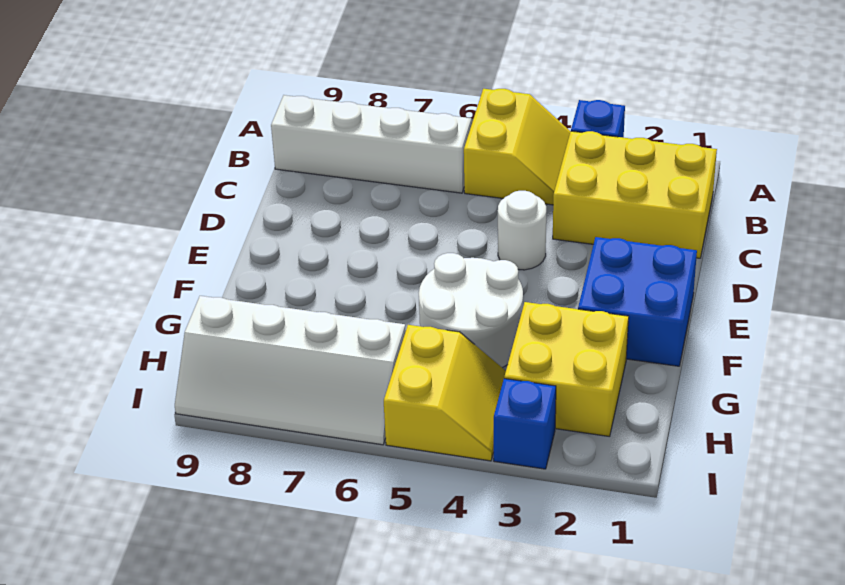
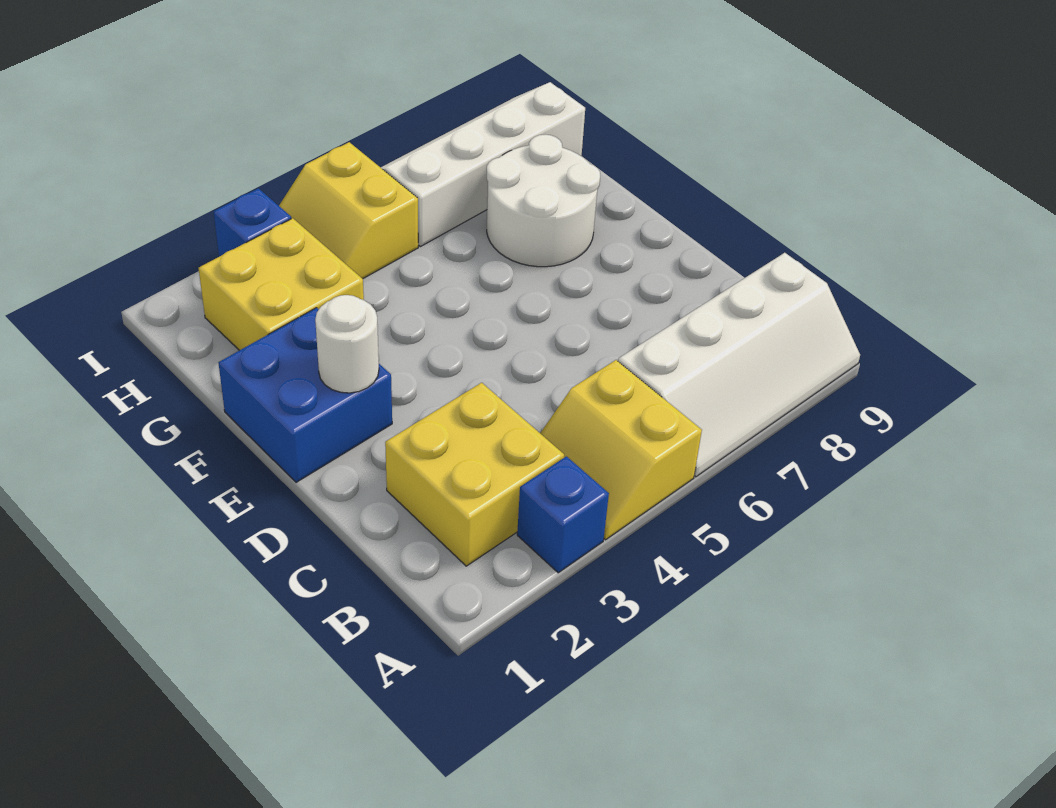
yellow 2x3 brick [553,131,717,258] -> yellow 2x2 brick [385,383,564,566]
white 1x1 round brick [498,191,546,270] -> white 1x1 round brick moved to [315,295,379,393]
white 2x2 round brick [419,253,523,368] -> white 2x2 round brick moved to [487,135,600,267]

